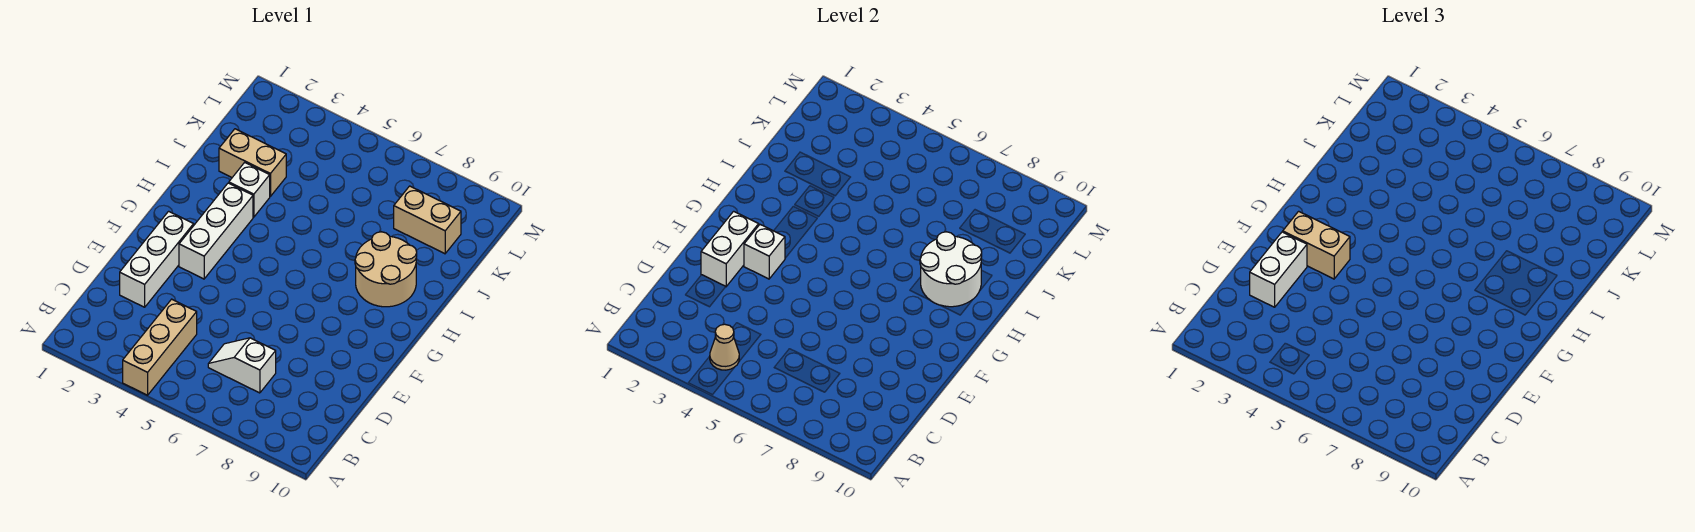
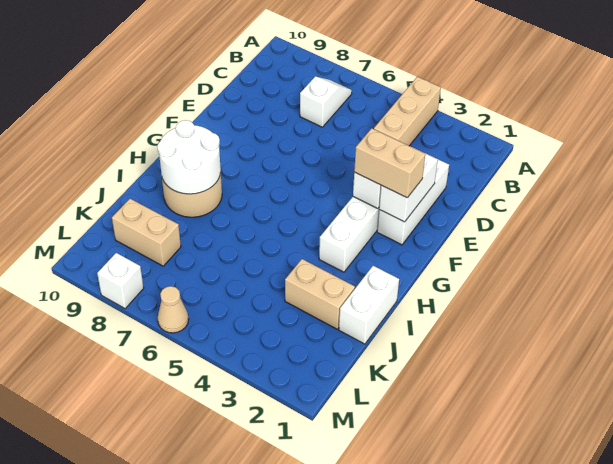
tan 1x1 cone [710,324,739,370] -> tan 1x1 cone moved to [158,286,189,333]
white 1x2 slope [208,338,276,393] -> white 1x2 slope turned to [300,77,352,127]
white 1x2 brick [1250,232,1307,307] -> white 1x2 brick moved to [339,266,399,344]
white 1x1 brick [229,162,270,217] -> white 1x1 brick moved to [97,253,144,309]

